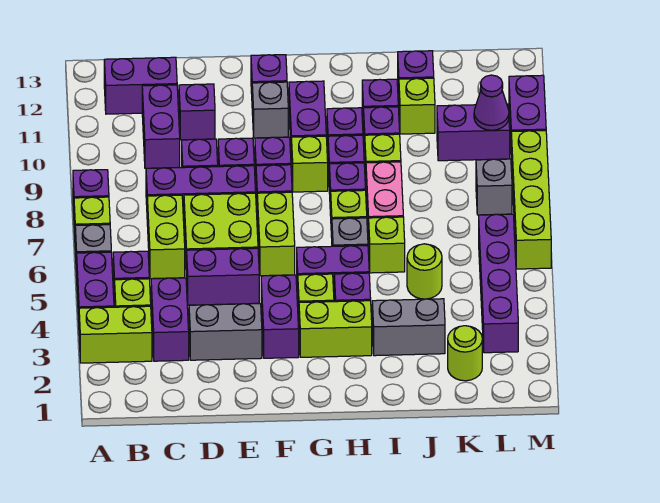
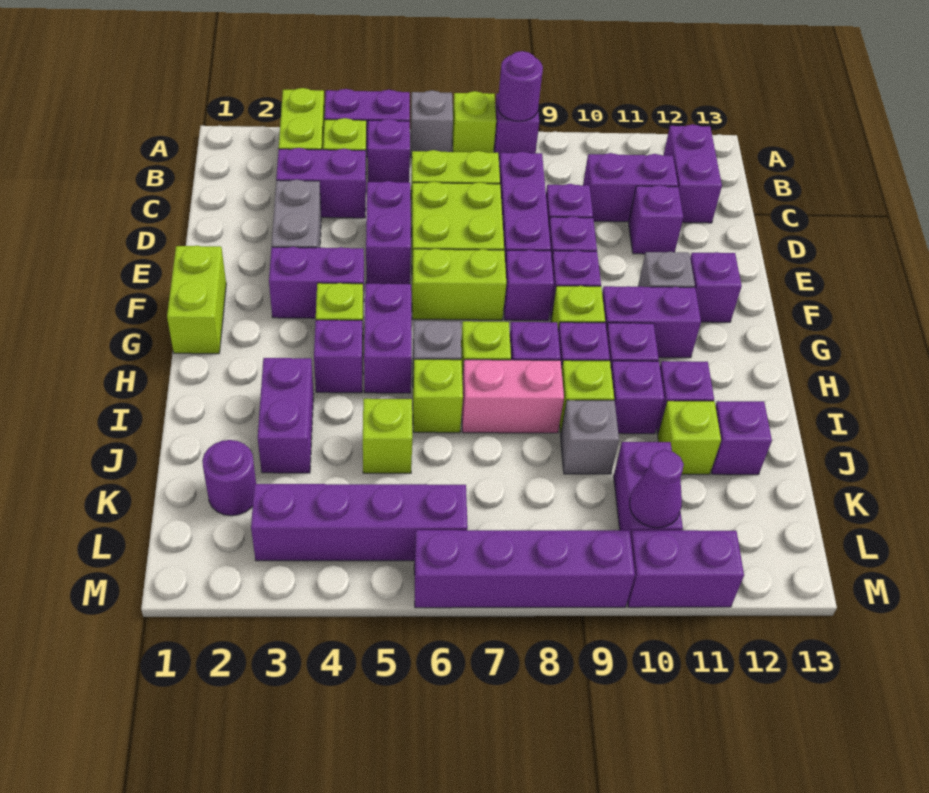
none -> purple 1x1 round brick [498,51,543,121]
lime 1x2 brick [299,301,372,357] -> lime 1x2 brick moved to [167,246,226,354]
grey 1x2 brick [372,299,445,356] -> purple 1x2 brick [258,358,314,473]
lime 1x1 round brick [407,244,442,299] -> lime 1x1 brick [363,399,412,473]
lime 1x1 round brick [448,326,482,381] -> purple 1x1 round brick [202,440,256,516]
grey 1x1 brick [476,159,512,215] -> grey 1x1 brick moved to [560,400,619,474]
lime 1x4 brick [511,131,551,269] -> purple 1x4 brick [414,530,635,608]

